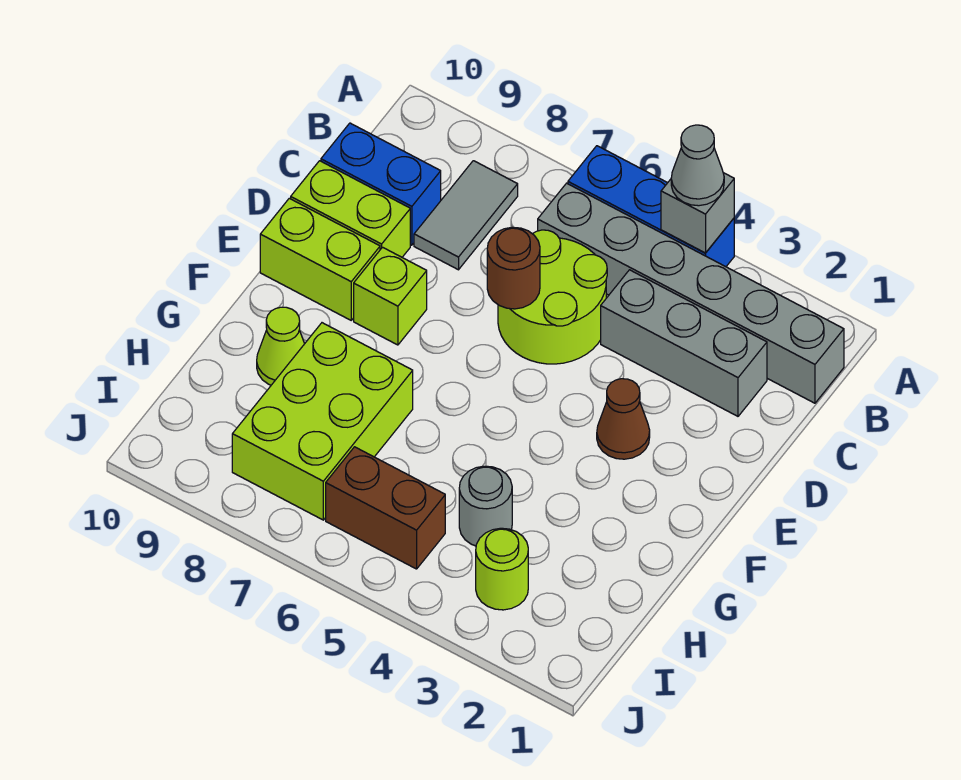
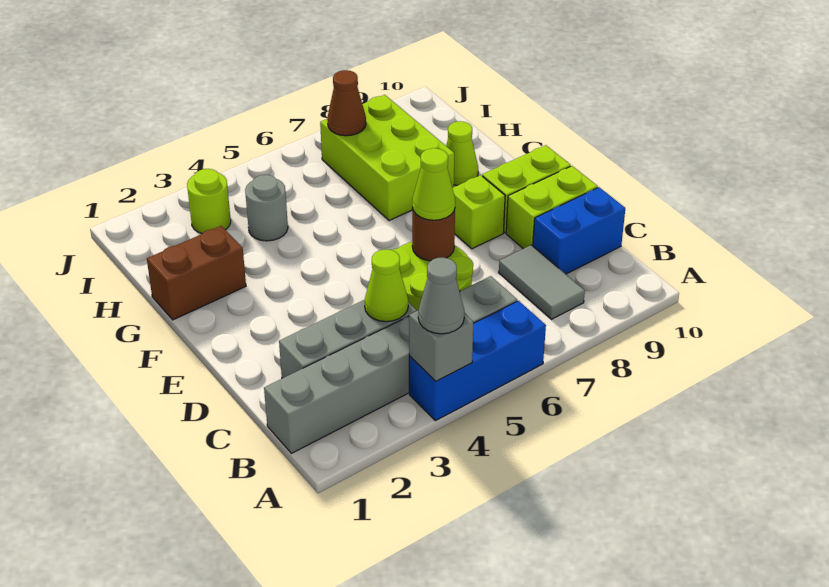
none -> lime 1x1 cone [365,249,408,322]
none -> lime 1x1 cone [412,148,455,220]
brown 1x1 cone [597,379,650,459] -> brown 1x1 cone moved to [327,70,366,136]
brown 1x2 brick [326,447,445,569] -> brown 1x2 brick moved to [147,226,246,320]

